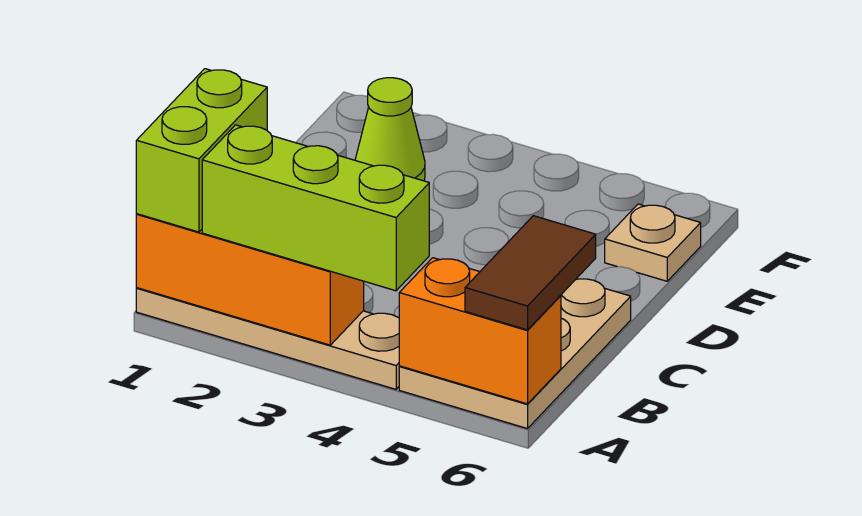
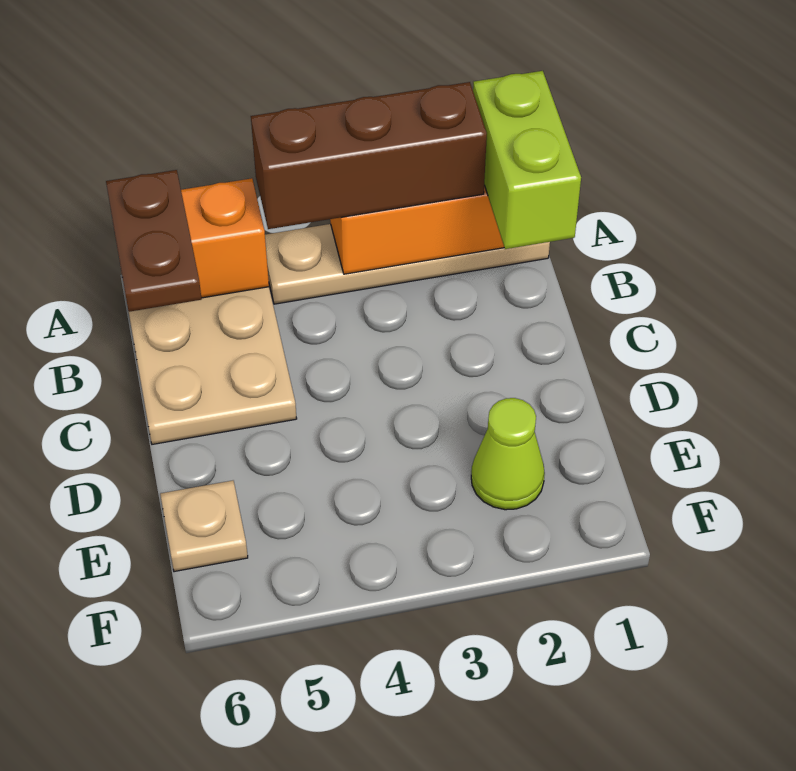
lime 1x3 brick [202,125,429,291] -> brown 1x3 brick [251,82,487,229]
brown 1x2 tile [465,216,596,330] -> brown 1x2 plate [106,170,202,312]

